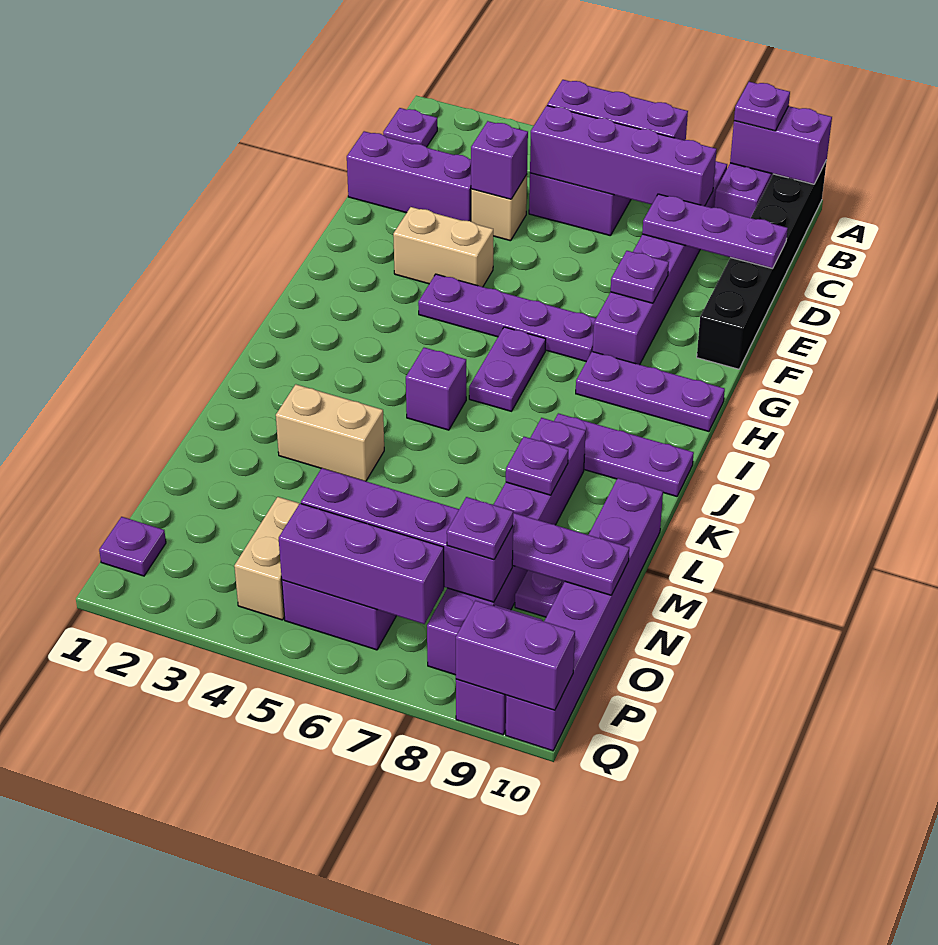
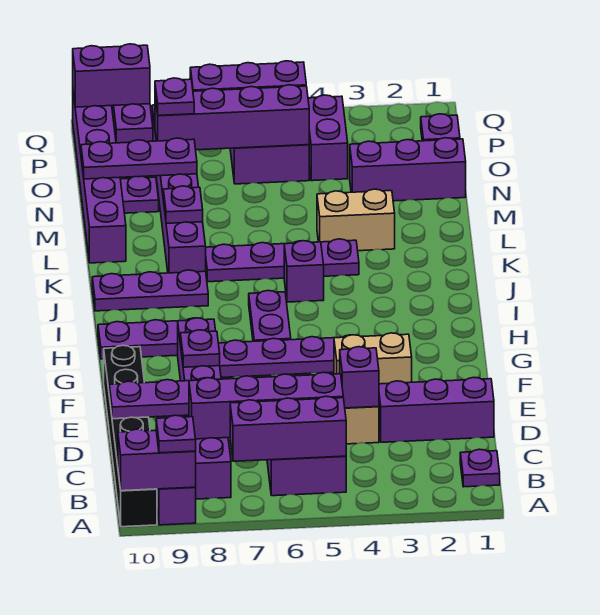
none -> purple 1x4 plate [206,239,359,282]
none -> purple 1x3 brick [350,138,466,201]
tan 1x2 brick [234,497,300,620] -> purple 1x2 brick [308,95,348,181]

